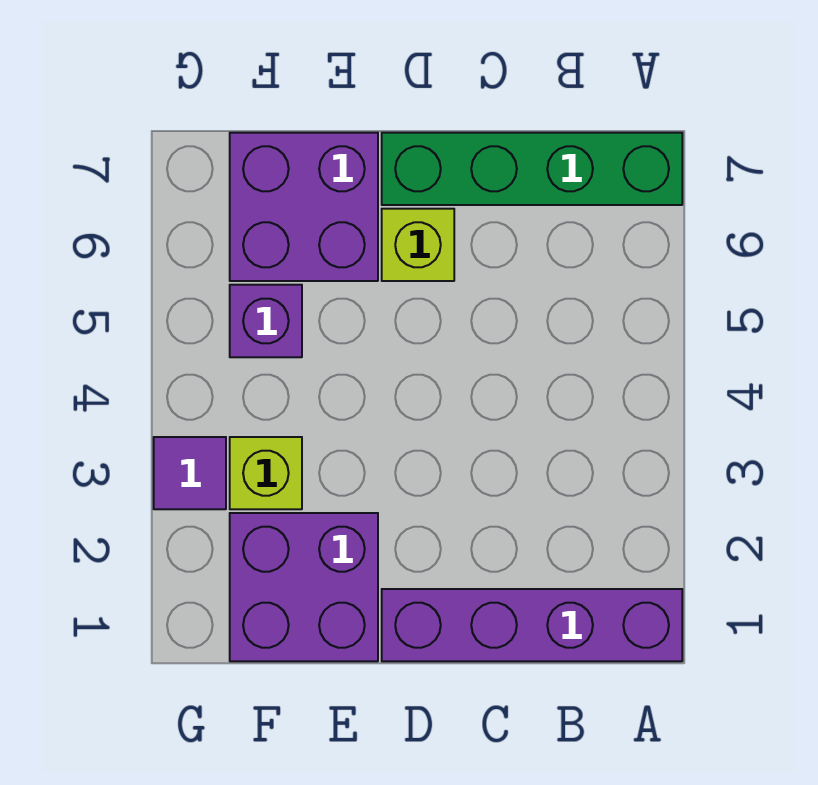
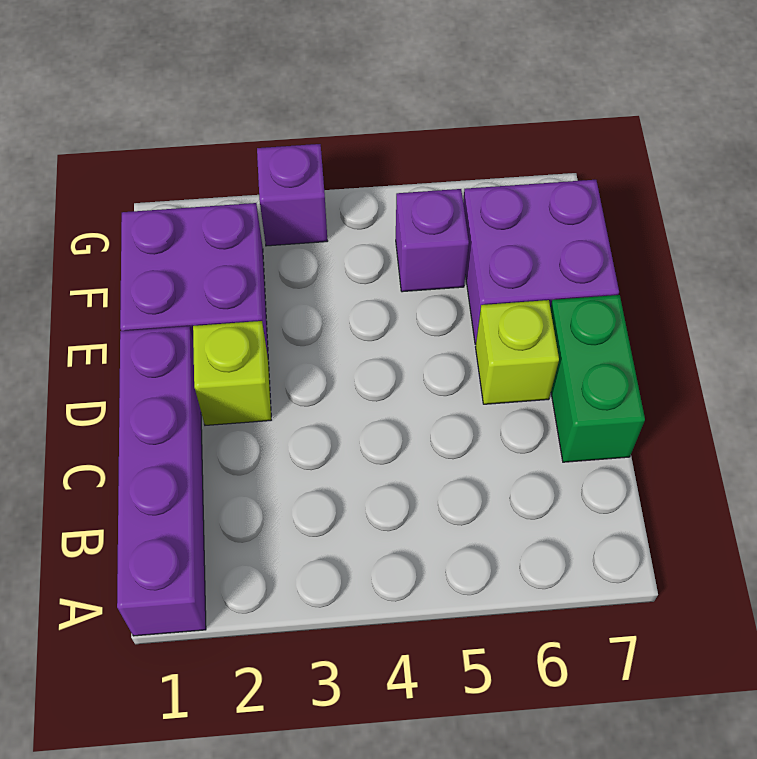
green 1x4 brick [382,133,682,205] -> green 1x2 brick [550,295,645,462]
lime 1x1 brick [230,437,302,509] -> lime 1x1 brick moved to [193,321,271,425]
purple 1x1 tile [154,437,226,509] -> purple 1x1 brick [257,144,327,246]

